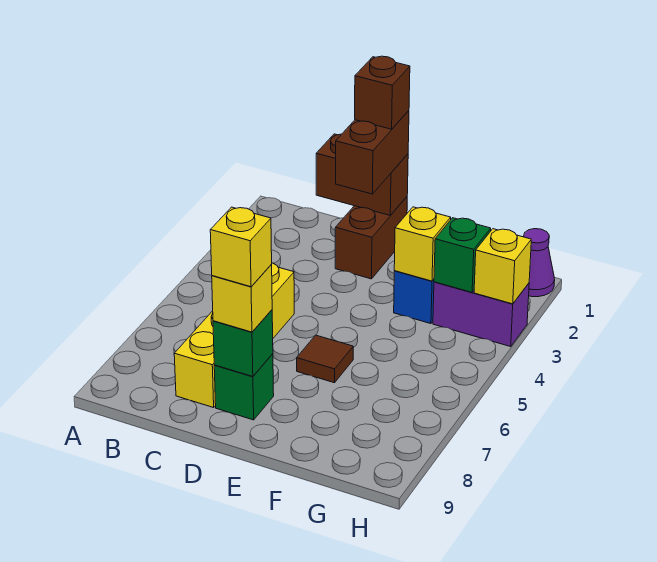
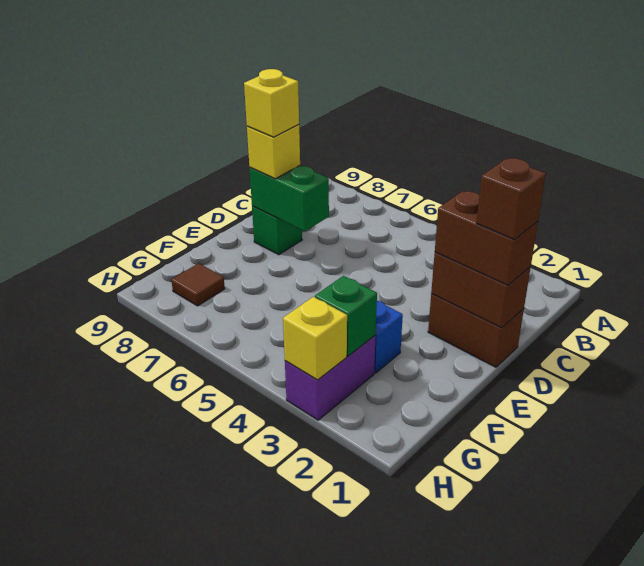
brown 1x2 brick [316,134,408,215] -> brown 1x2 brick turned to [431,253,531,328]
yellow 1x4 brick [174,263,294,408] -> none
green 1x1 brick [213,310,273,377] -> green 1x2 brick [250,166,329,232]
brown 1x1 tile [297,335,353,383] -> brown 1x1 tile moved to [171,263,225,306]
yellow 1x1 brick [394,207,451,281] -> none
purple 1x1 cone [524,229,555,297] -> none

